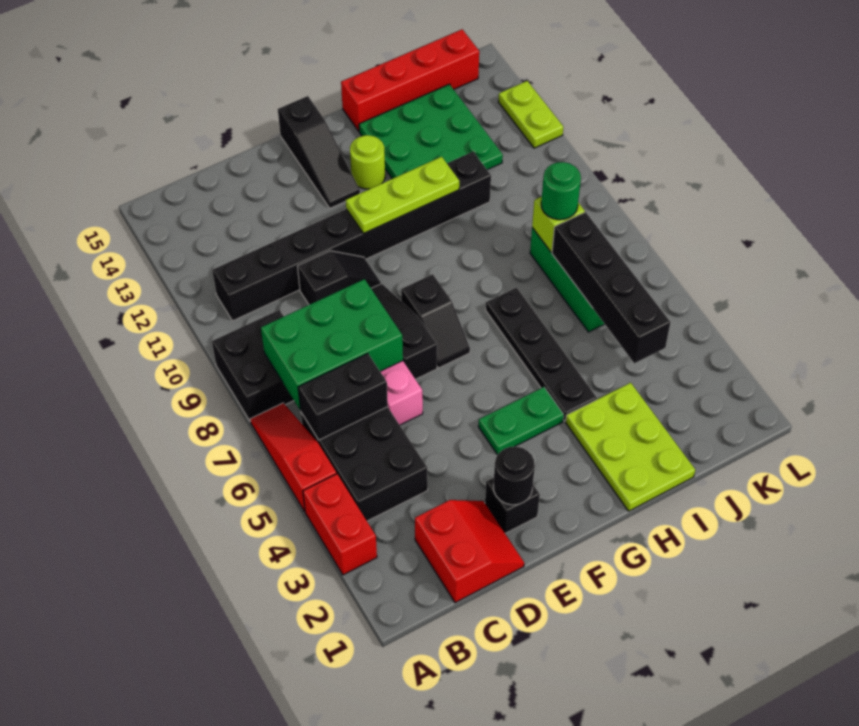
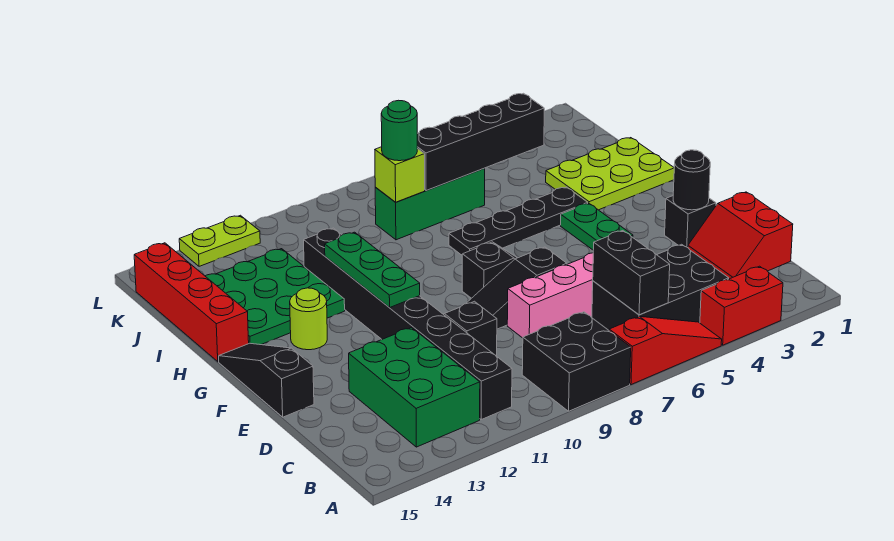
red 1x3 slope [250,403,336,512] -> red 1x3 slope turned to [609,317,722,385]
green 2x3 brick [261,279,403,410] -> green 2x3 brick moved to [349,328,480,447]
red 2x2 slope [415,500,524,603] -> red 2x2 slope turned to [688,192,793,279]
lime 1x3 plate [346,157,459,234] -> green 1x3 plate [325,232,420,308]
black 1x3 slope [278,96,360,208] -> black 1x3 slope turned to [219,343,314,417]

